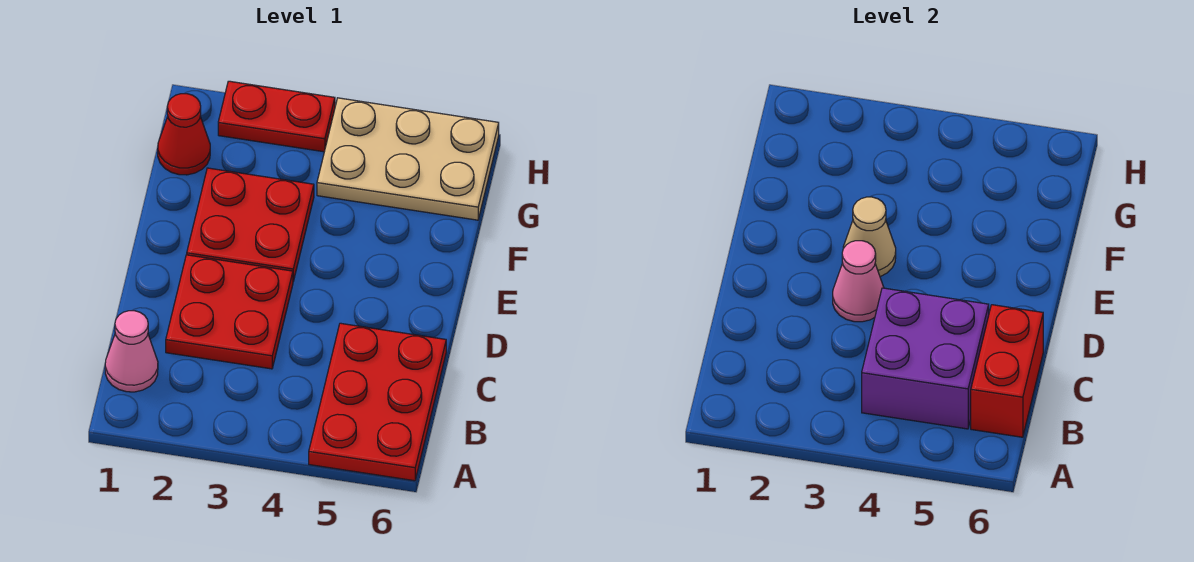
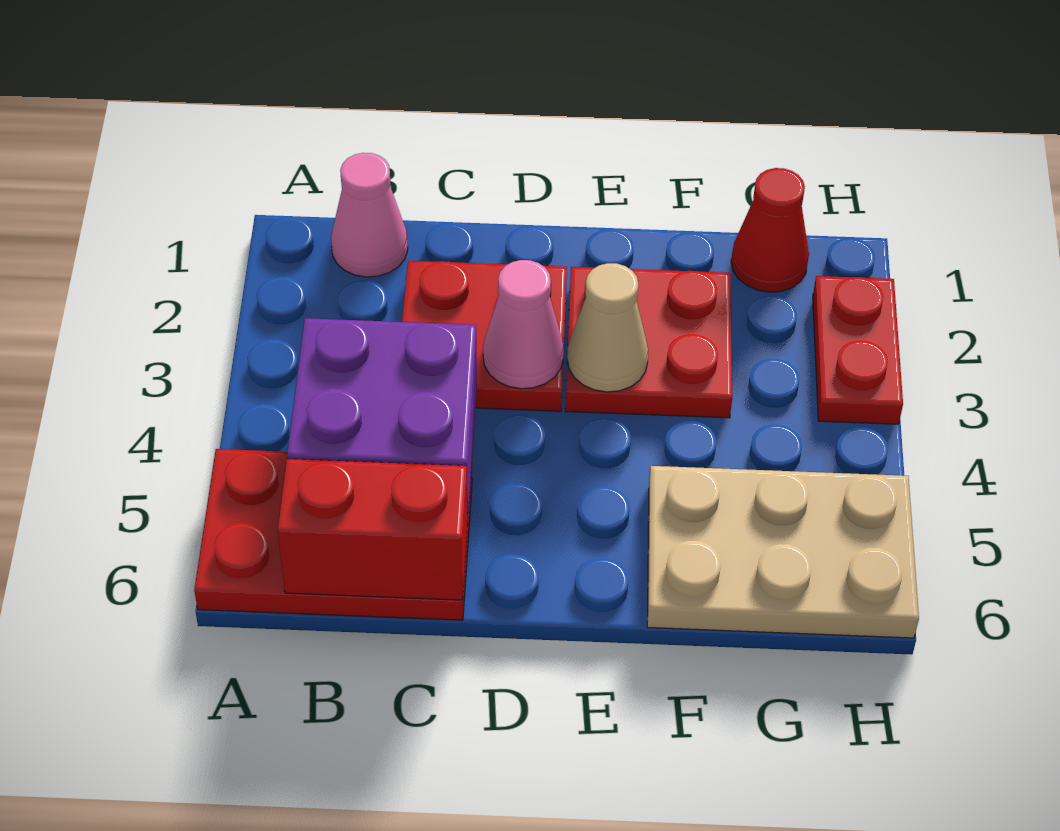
tan 2x3 plate [317,98,499,220] -> tan 2x3 plate turned to [647,466,919,638]

